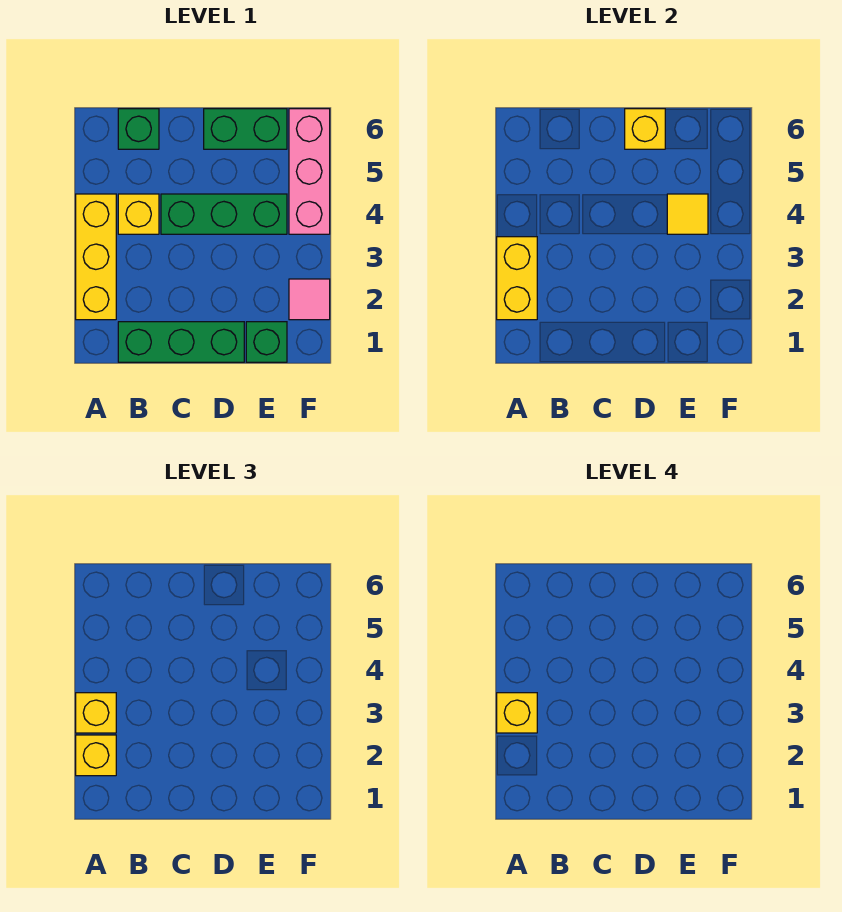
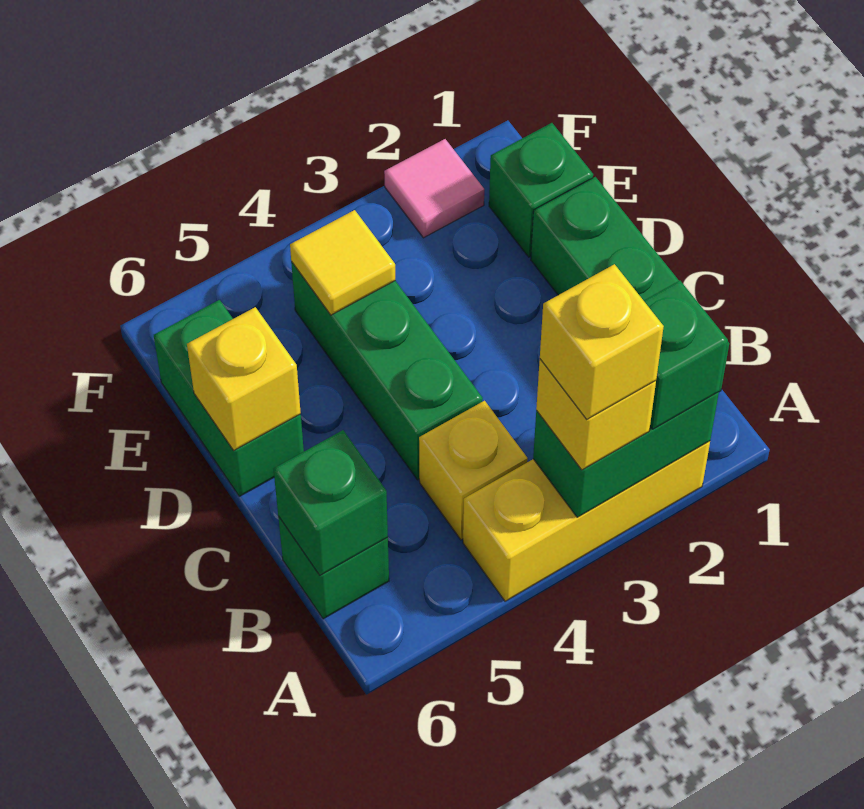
yellow 1x2 brick [497,237,537,320] -> green 1x2 brick [533,392,719,517]
yellow 1x1 brick [76,735,116,776] -> green 1x1 brick [644,281,728,429]
none -> green 1x1 brick [274,430,388,575]
pink 1x3 brick [289,109,330,234] -> none

